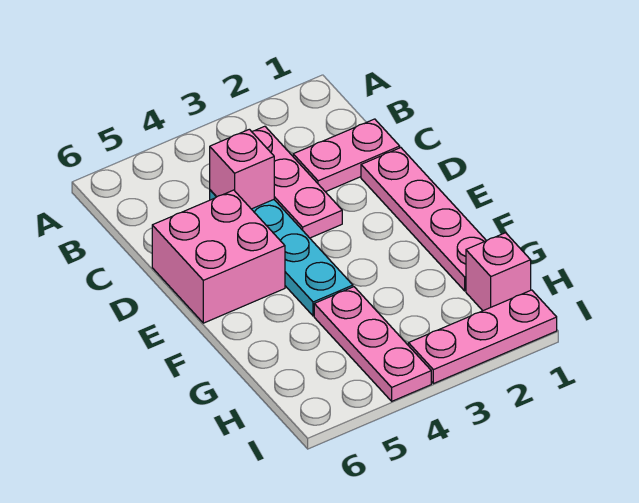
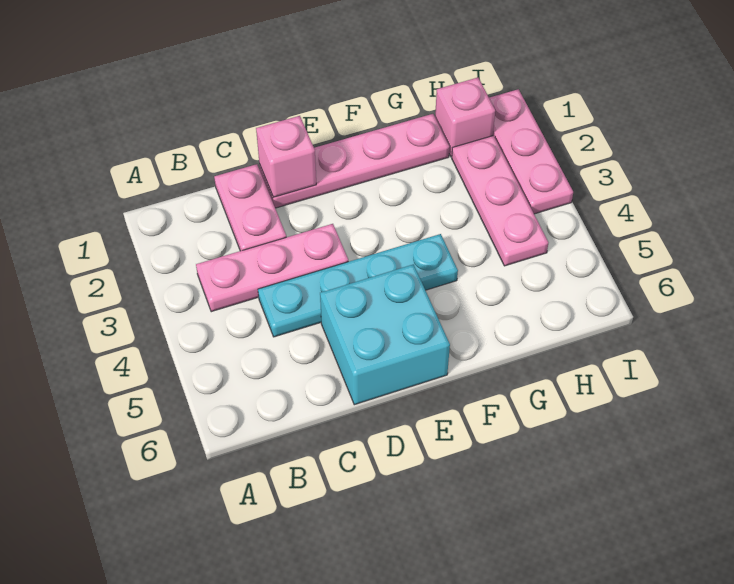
pink 1x1 brick [210,129,274,209] -> pink 1x1 brick moved to [256,116,316,197]
pink 2x2 brick [152,190,285,323] -> cyan 2x2 brick [320,264,450,405]
pink 1x3 plate [314,287,431,401] -> pink 1x3 plate turned to [452,136,548,266]

